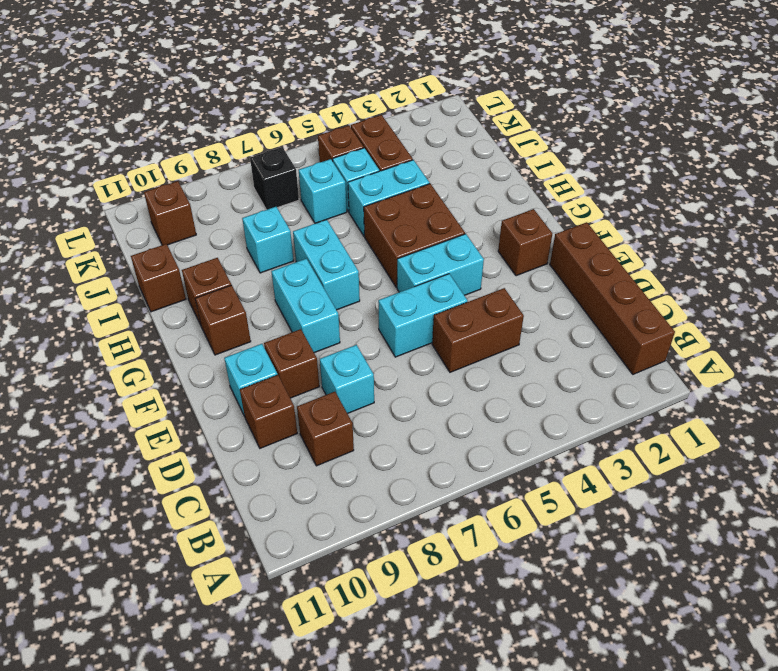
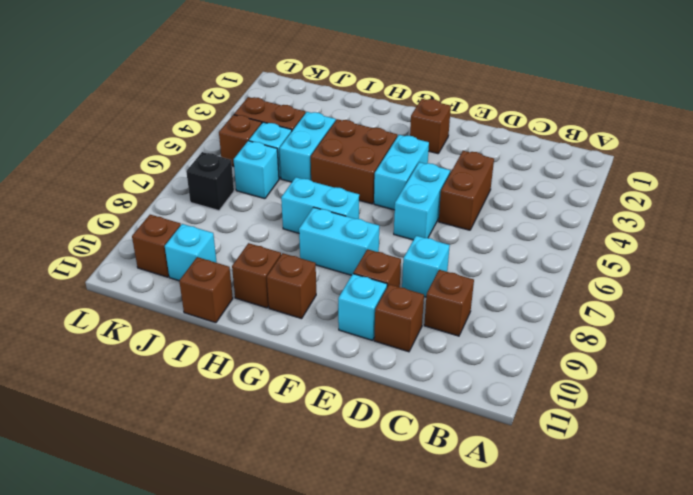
brown 1x4 brick [550,222,675,374] -> none
cyan 1x1 brick [242,207,294,273] -> cyan 1x1 brick moved to [165,224,217,281]

